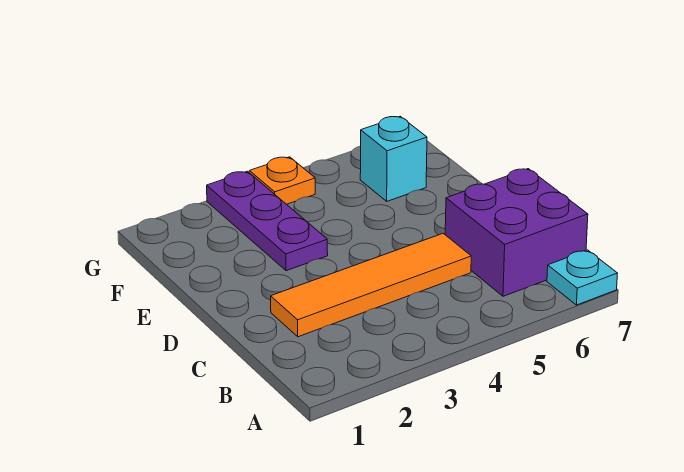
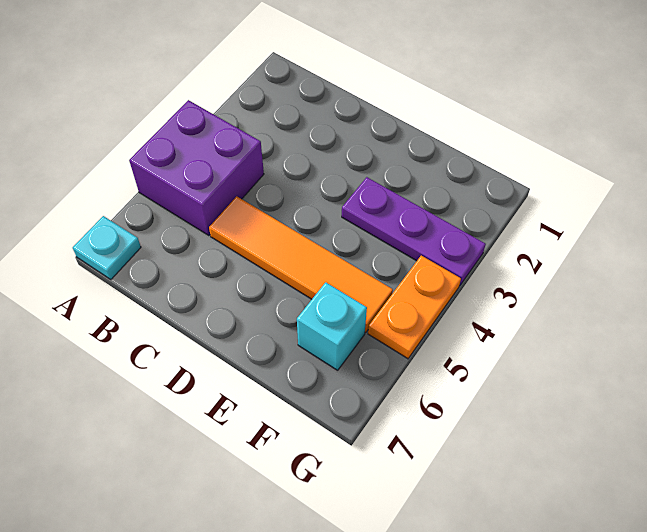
purple 2x2 brick [445,169,588,296] -> purple 2x2 brick moved to [129,100,264,236]
orange 1x4 tile [271,233,471,337] -> orange 1x4 tile turned to [209,196,393,333]
orange 1x1 plate [249,157,315,204] -> orange 1x2 plate [368,256,461,359]

